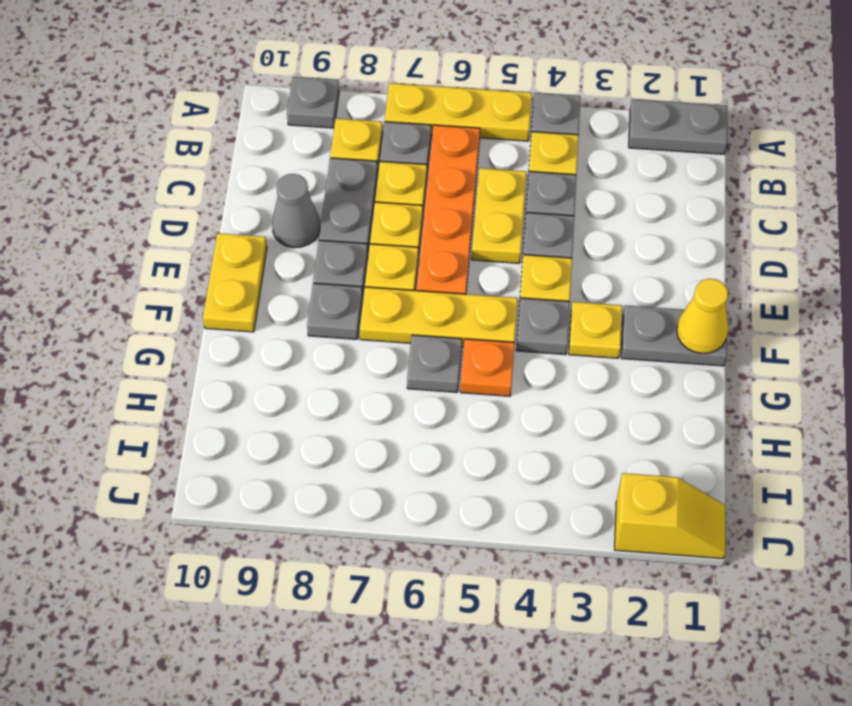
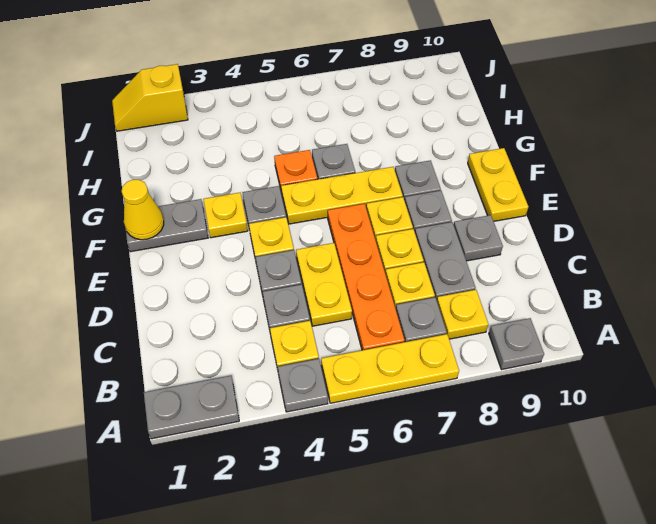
grey 1x1 cone [272,174,320,247] -> grey 1x1 plate [454,215,503,261]

